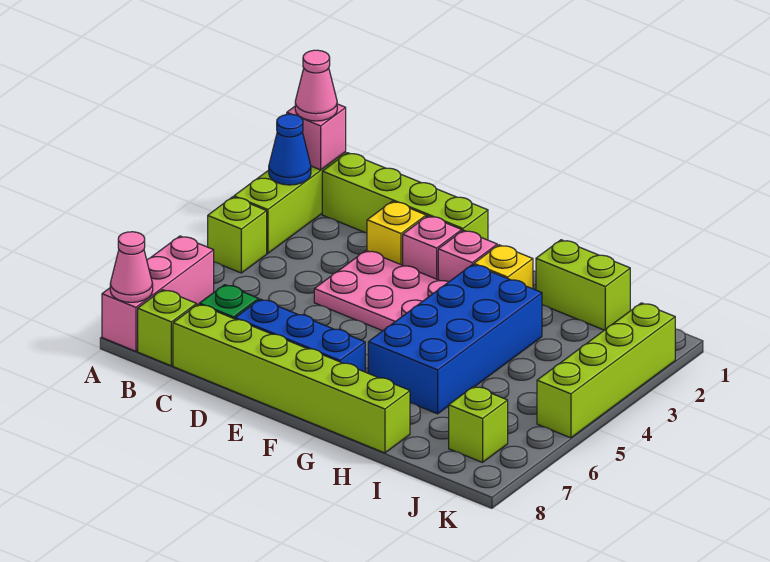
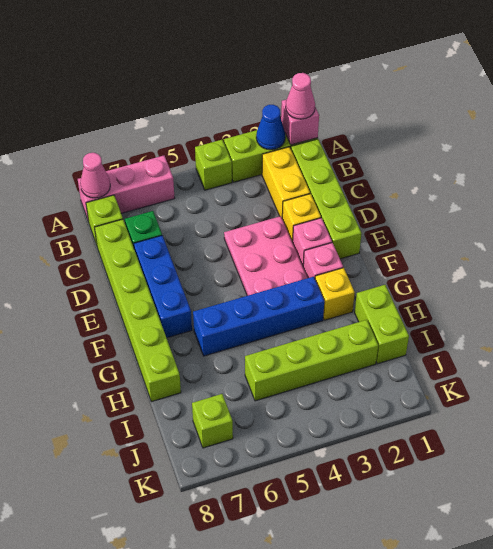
none -> yellow 1x2 brick [262,147,310,217]
blue 2x4 brick [368,264,542,414] -> blue 1x4 brick [193,277,324,356]
lime 1x4 brick [537,303,675,438] -> lime 1x4 brick moved to [245,320,378,401]

